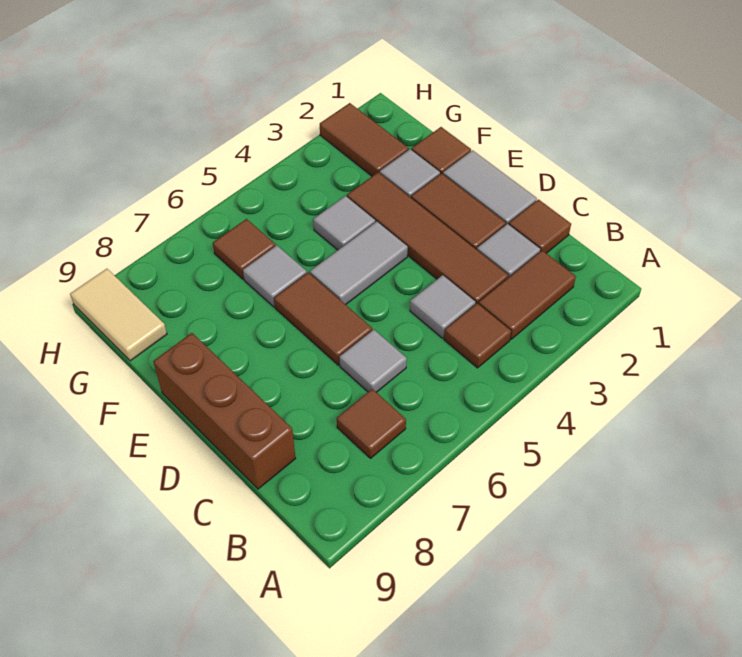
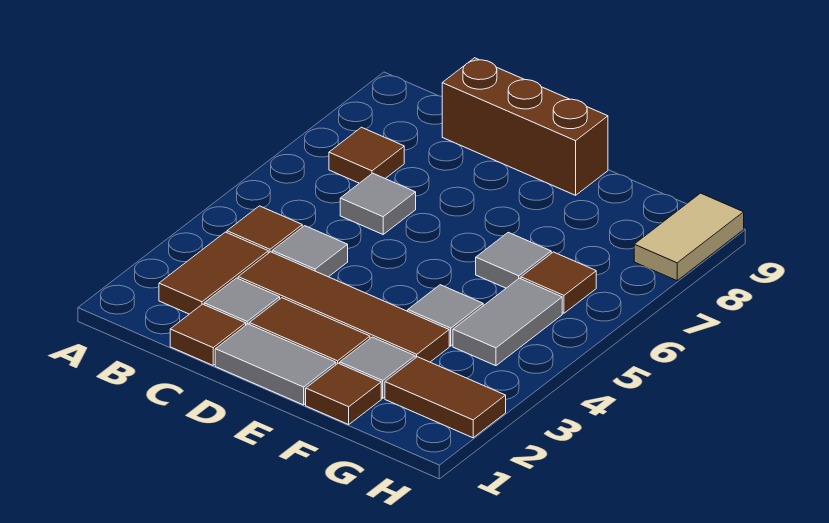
brown 1x2 tile [274,273,372,365] -> none
grey 1x2 tile [310,222,408,305] -> grey 1x2 tile moved to [453,278,562,366]
tan 1x2 tile [70,269,167,361] -> tan 1x2 tile turned to [634,193,744,281]

